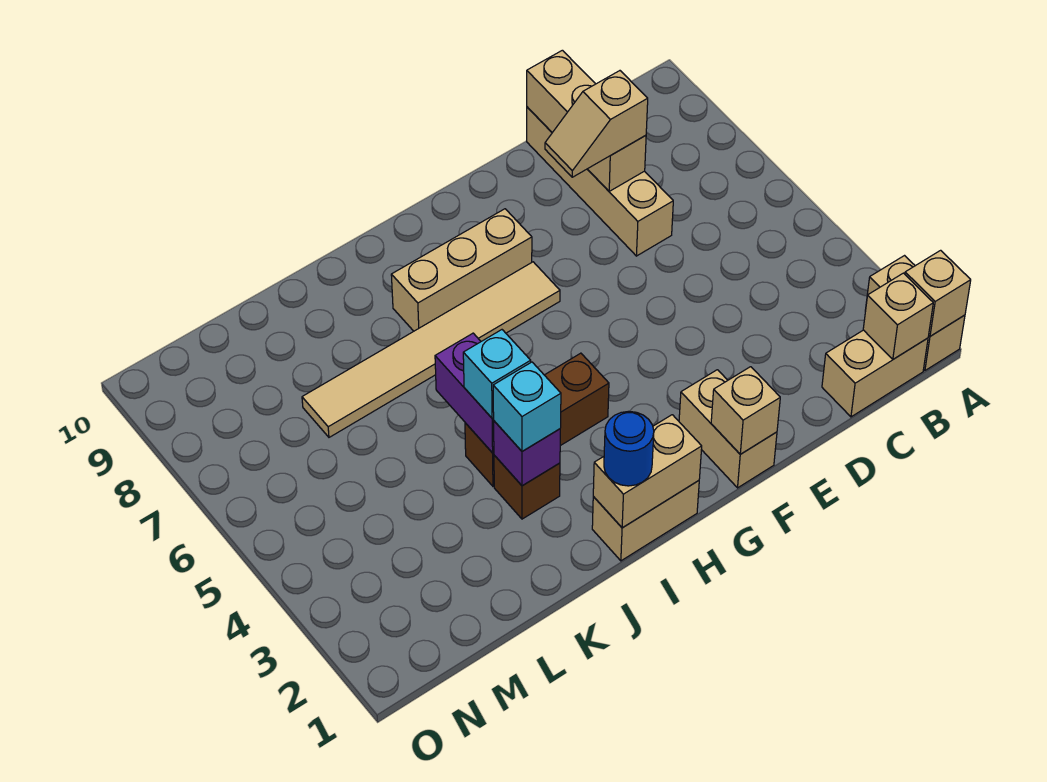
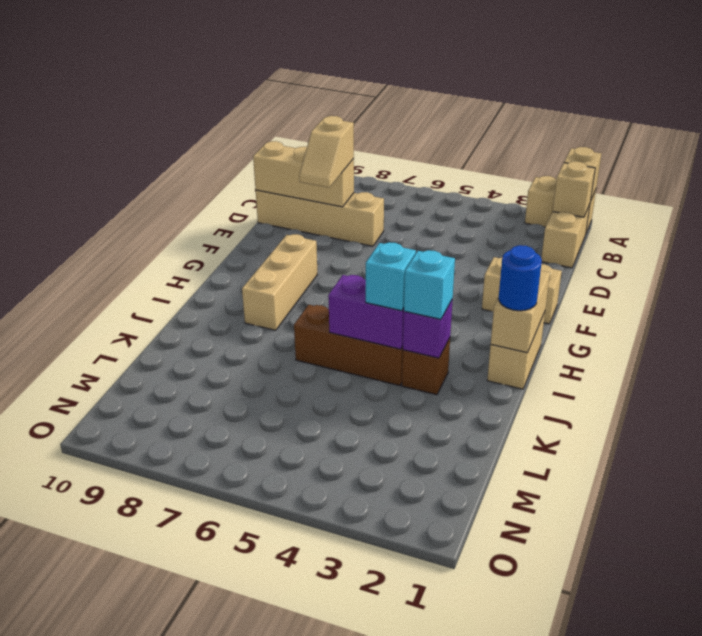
tan 1x1 brick [711,367,780,454] -> none
tan 1x6 tile [302,262,560,437] -> none
brown 1x3 brick [465,353,609,486] -> brown 1x3 brick turned to [294,305,403,386]

